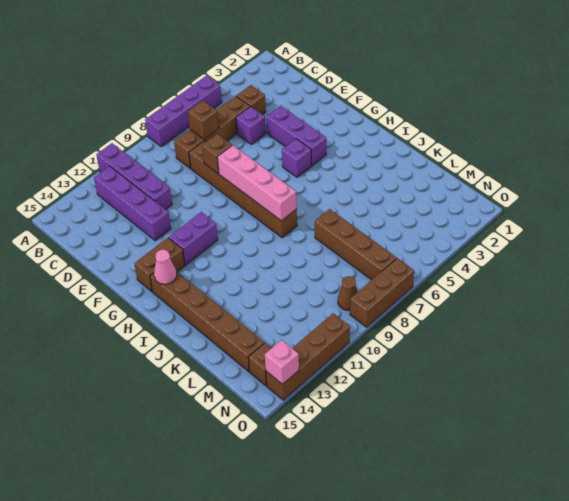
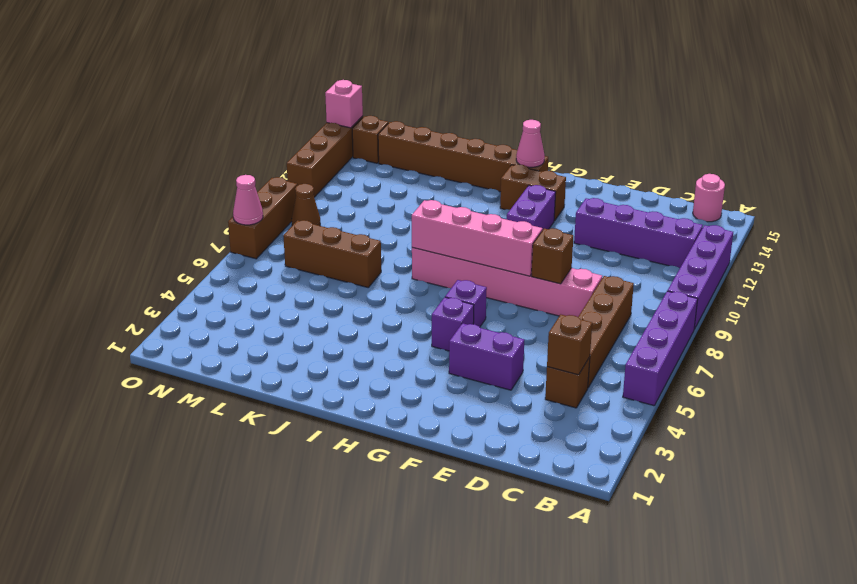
purple 1x4 brick [96,143,172,210] -> purple 1x4 brick turned to [668,225,733,329]
none -> pink 1x1 round brick [693,174,725,222]
brown 1x1 brick [188,101,219,139] -> brown 1x1 brick moved to [547,314,592,375]
purple 1x1 brick [236,106,266,144] -> purple 1x1 brick moved to [445,280,487,327]
brown 1x6 brick [189,141,297,238] -> pink 1x6 brick [412,248,602,317]
purple 1x3 brick [266,106,326,165] -> purple 1x2 brick [449,323,524,390]
brown 1x2 brick [134,238,185,292] -> brown 1x2 brick turned to [500,164,566,221]
brown 1x4 brick [315,209,396,280] -> brown 1x3 brick [283,220,381,287]
none -> pink 1x1 cone [233,175,263,225]

